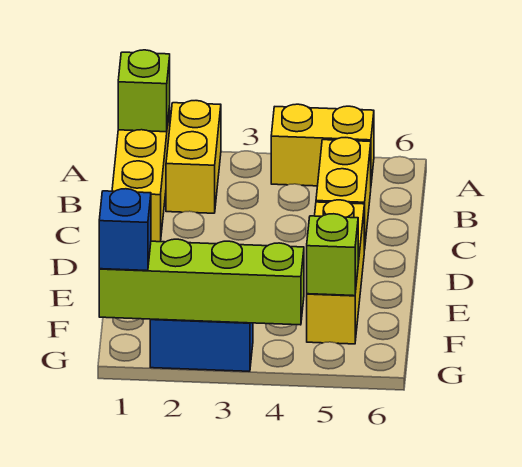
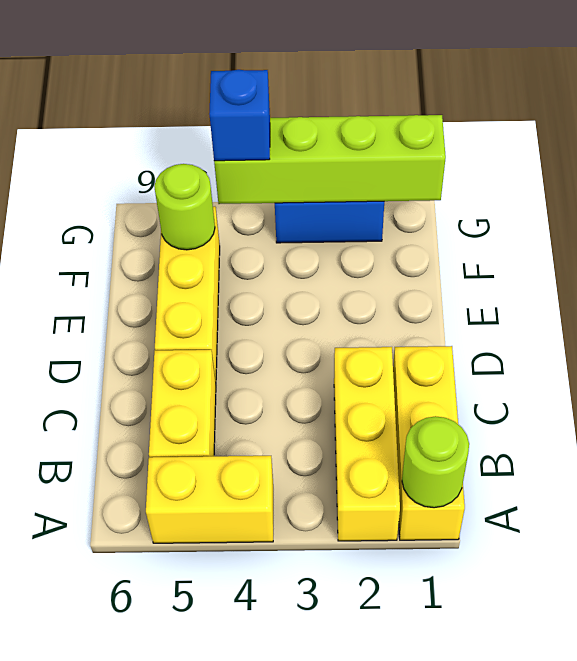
lime 1x1 brick [118,50,170,132] -> lime 1x1 round brick [402,416,469,508]
yellow 1x2 brick [166,101,221,213] -> yellow 1x3 brick [334,347,400,541]
lime 1x1 brick [307,214,358,296] -> lime 1x1 round brick [154,164,215,250]
blue 1x1 brick [99,189,151,271] -> blue 1x1 brick moved to [209,70,270,161]

